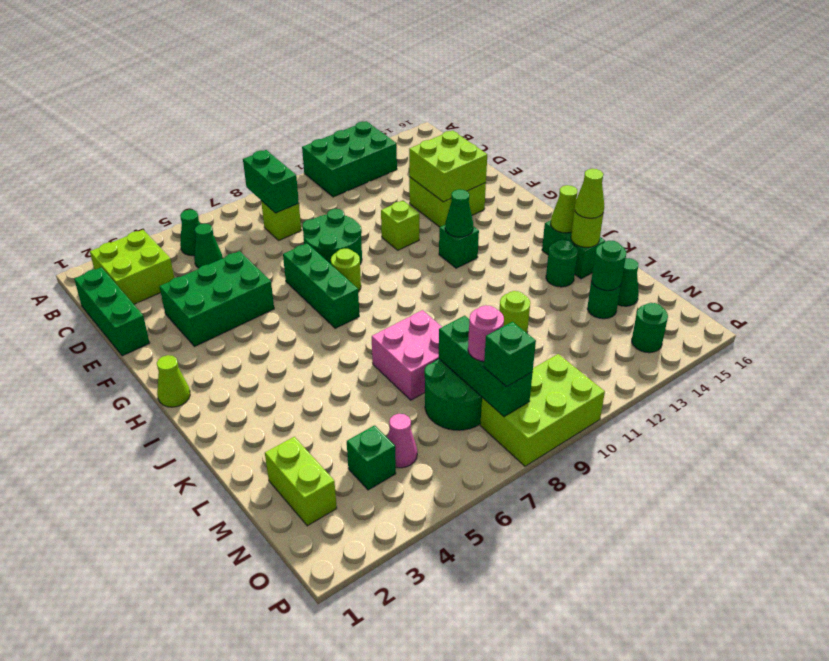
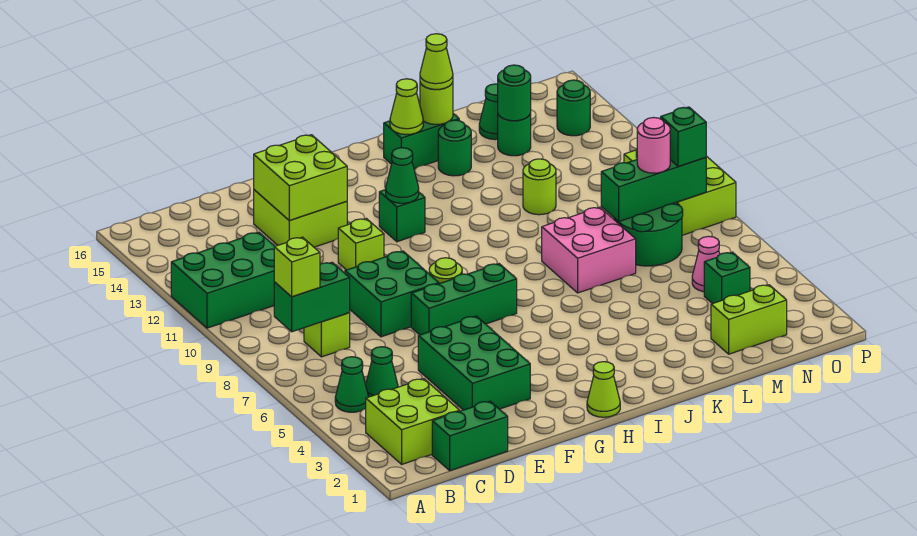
green 2x3 brick [302,121,397,197] -> green 2x3 brick turned to [171,232,275,328]
none -> lime 1x1 brick [274,237,320,297]
green 1x3 brick [74,267,150,356] -> green 1x2 brick [432,401,508,471]
green 2x2 round brick [302,209,362,264] -> green 2x2 brick [345,251,439,337]

